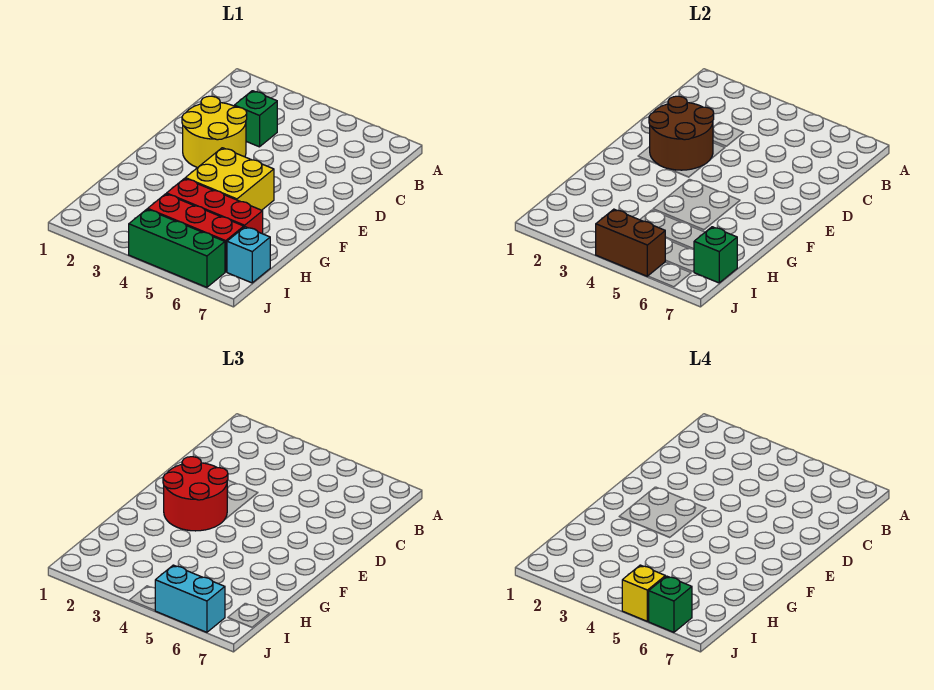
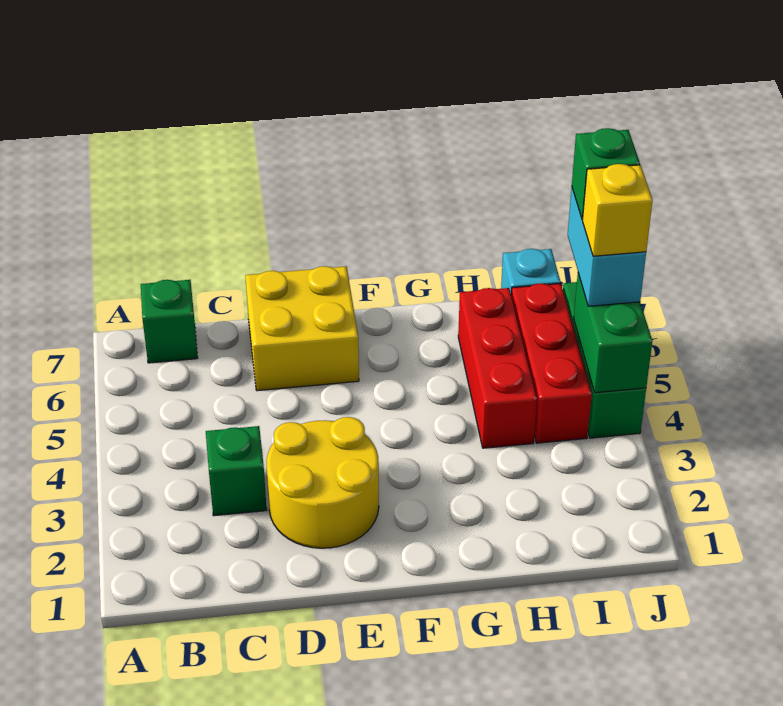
brown 2x2 round brick [649,96,714,170] -> none
red 2x2 round brick [163,457,228,531] -> none
yellow 2x2 brick [185,148,274,210] -> yellow 2x2 brick moved to [245,266,359,391]
green 1x1 brick [694,227,737,283] -> green 1x1 brick moved to [141,280,198,363]
brown 1x2 brick [596,209,665,276] -> green 1x2 brick [574,273,652,393]

